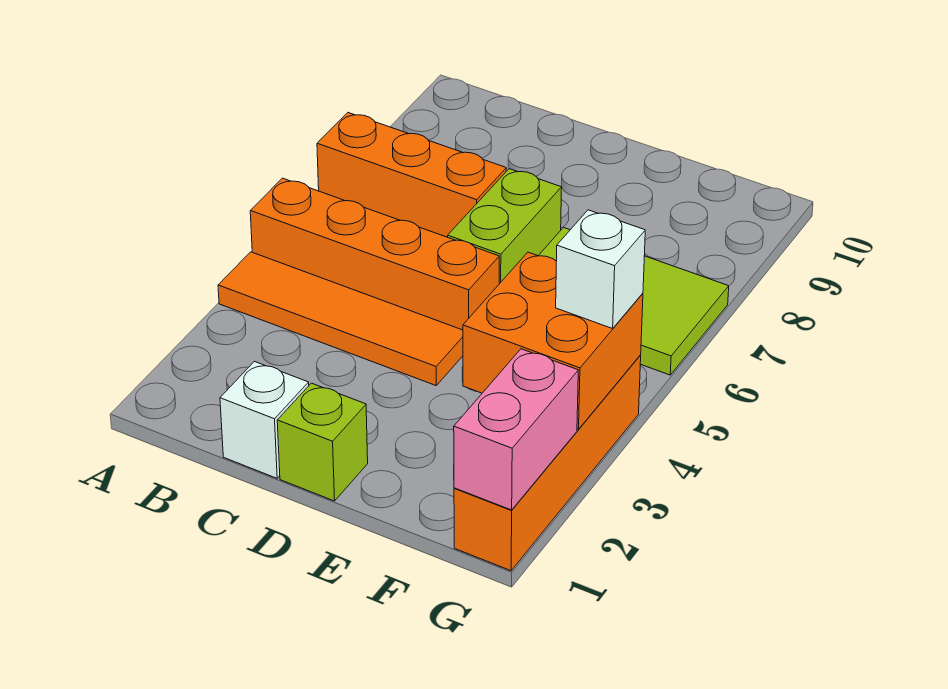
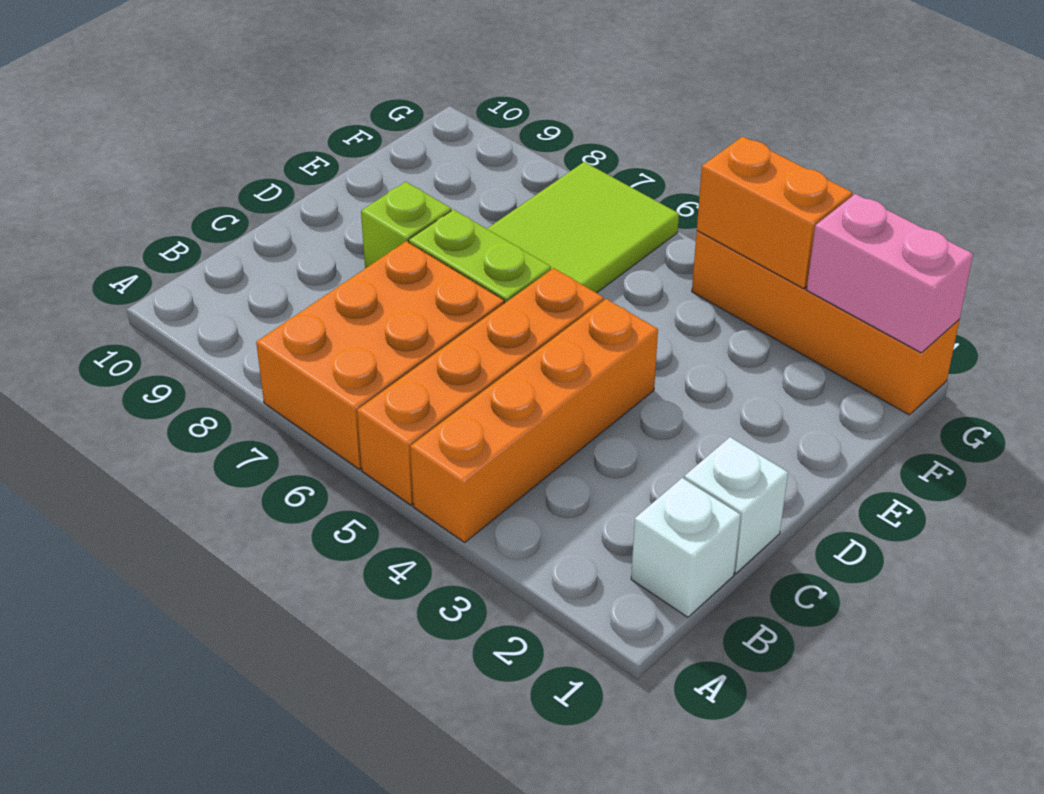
orange 1x4 tile [218,252,463,385] -> orange 1x4 brick [410,299,658,542]
orange 1x3 brick [317,113,506,237] -> orange 2x3 brick [256,241,504,469]
lime 1x1 brick [277,383,368,501] -> lime 1x1 brick moved to [361,182,451,268]
orange 2x2 brick [463,252,643,429] -> orange 1x2 brick [697,136,852,289]
white 1x1 brick [556,210,645,329] -> white 1x1 brick moved to [631,478,741,617]

